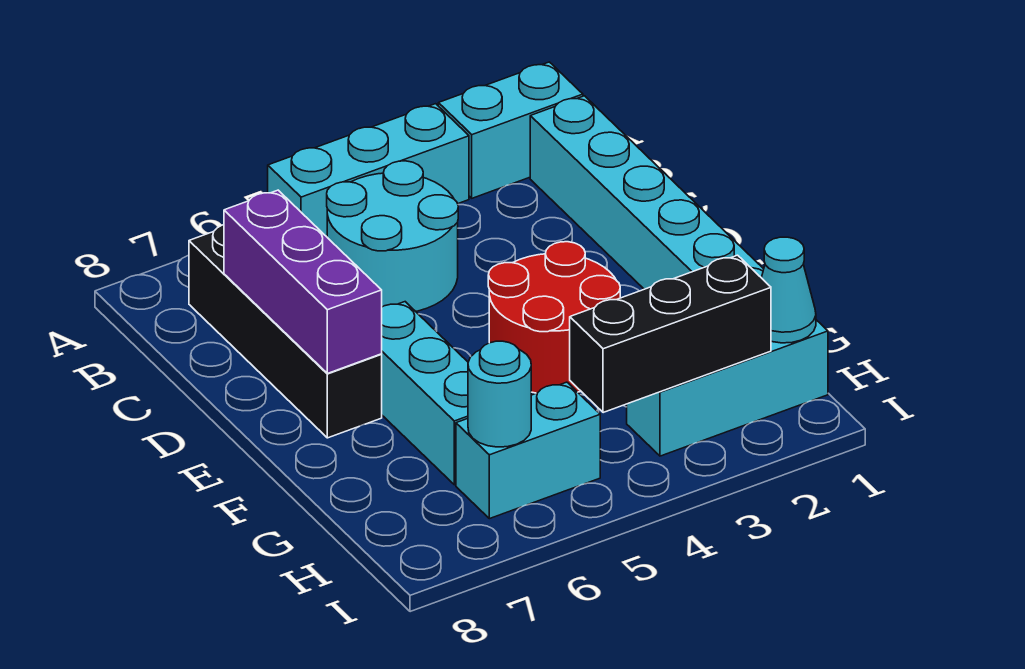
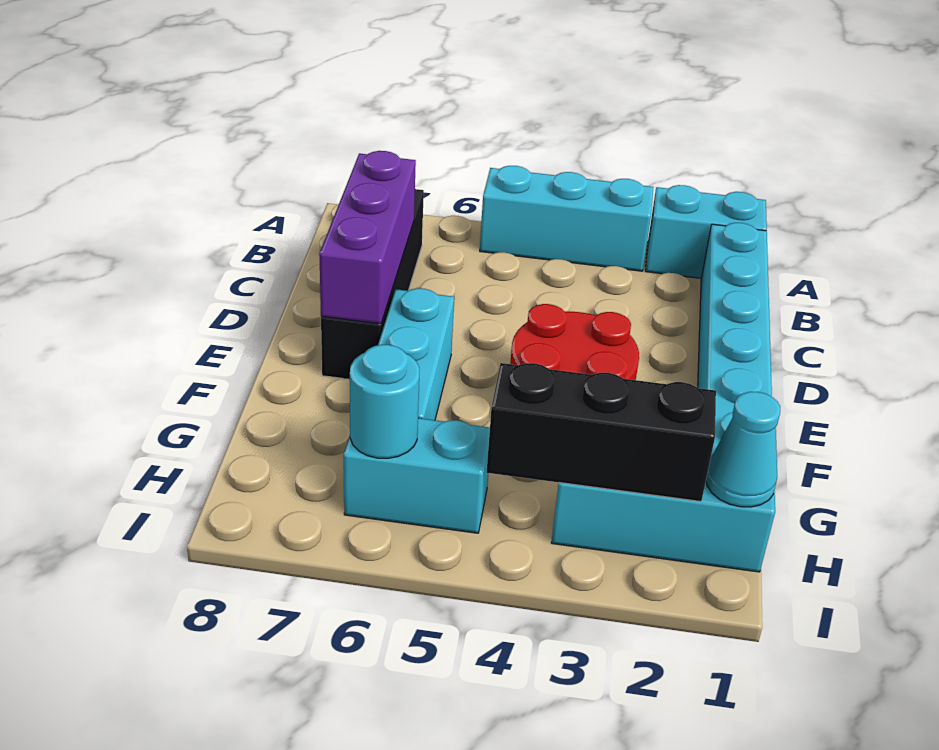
cyan 2x2 round brick [327,161,458,311] -> none

